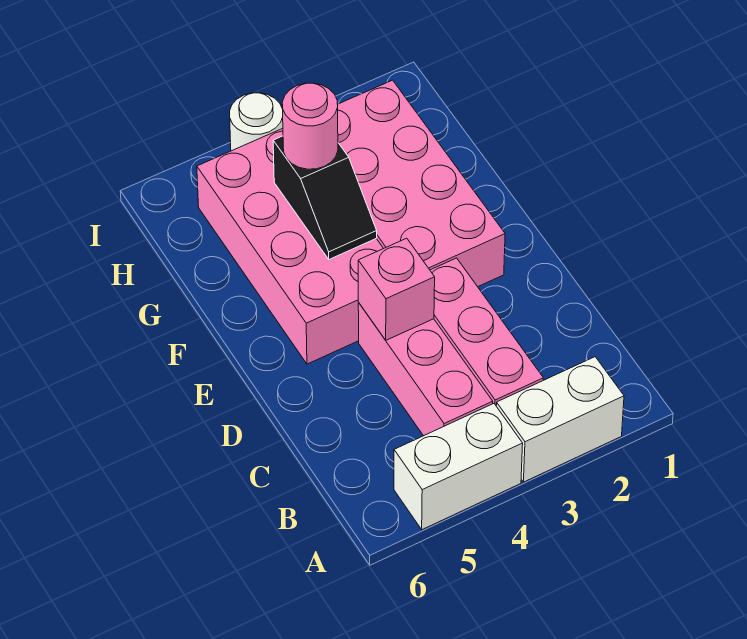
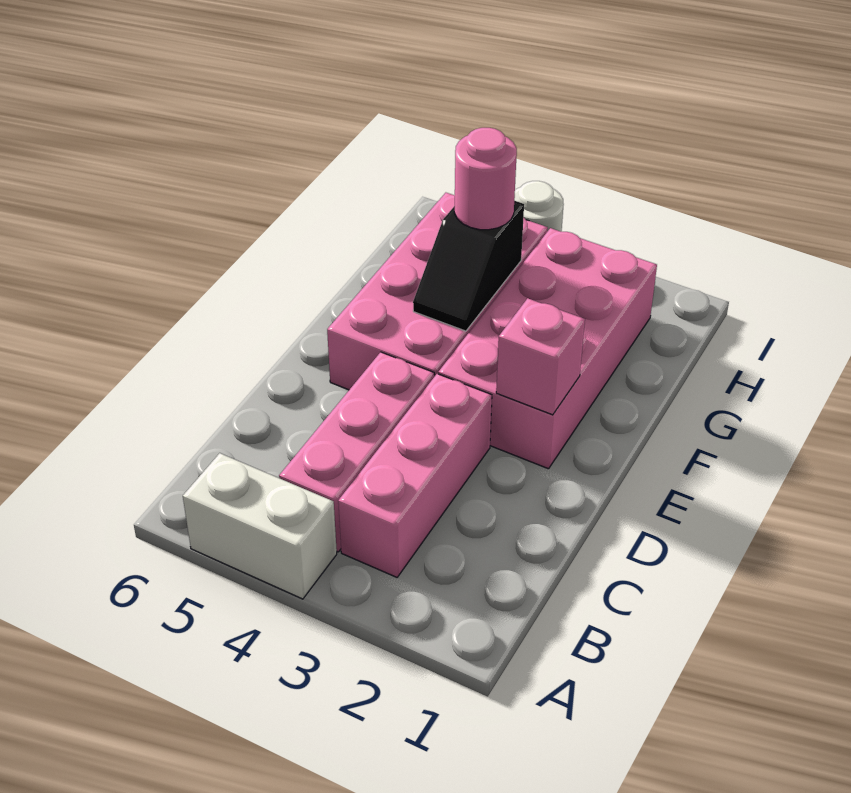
white 1x2 brick [496,357,624,482] -> none
pink 1x1 brick [358,238,435,340] -> pink 1x1 brick moved to [496,298,585,415]

